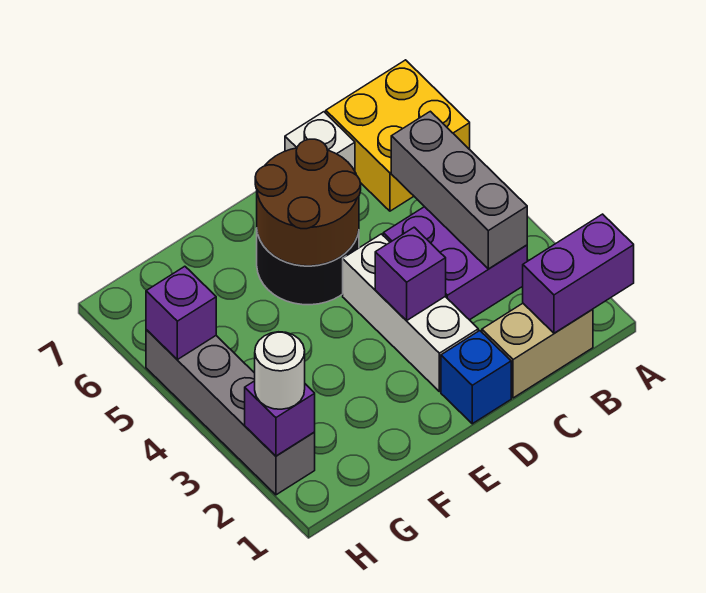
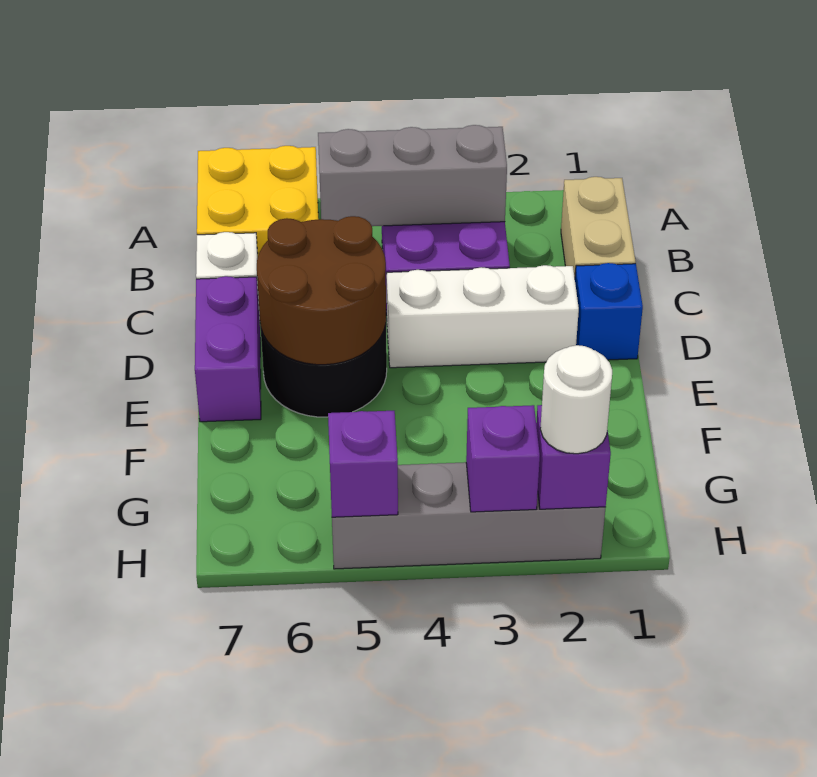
purple 1x2 brick [523,214,634,333] -> purple 1x2 brick moved to [195,276,261,422]
purple 1x1 brick [375,227,446,321] -> purple 1x1 brick moved to [466,405,540,512]

